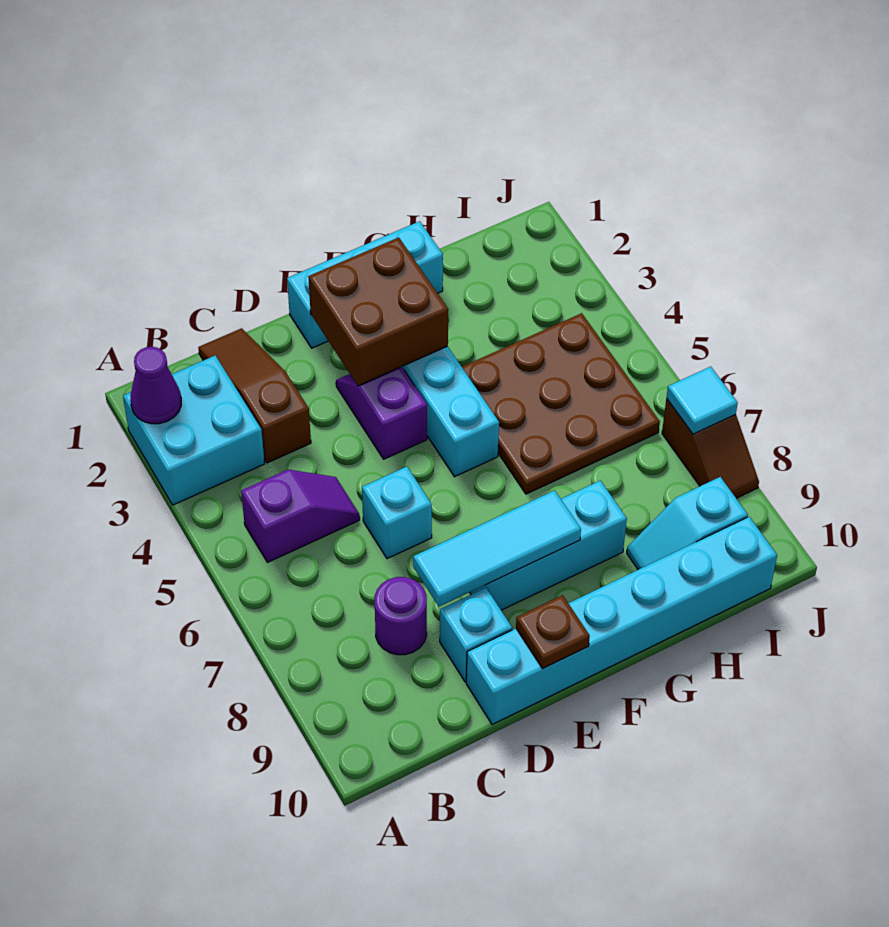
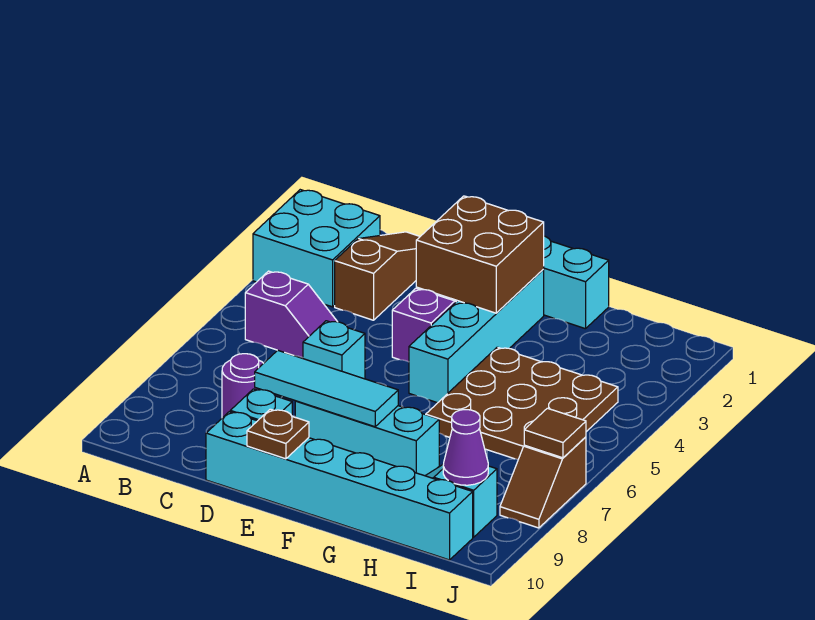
purple 1x1 cone [130,347,181,424] -> purple 1x1 cone moved to [443,410,488,485]
cyan 1x1 tile [667,367,738,434] -> brown 1x1 tile [524,408,586,458]

